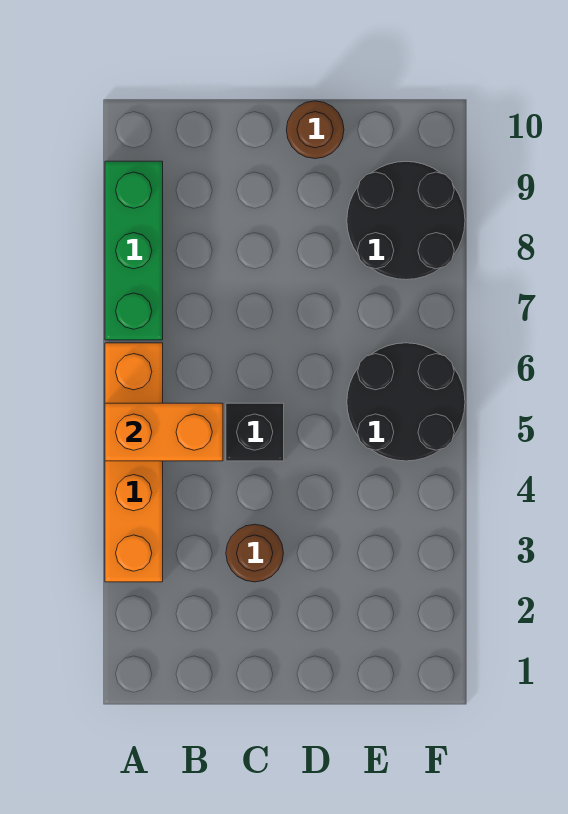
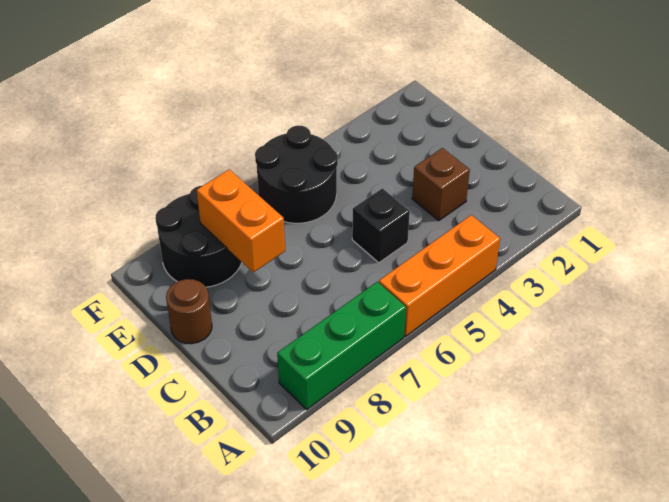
orange 1x4 brick [105,343,163,582] -> orange 1x3 brick [379,215,500,336]
orange 1x2 brick [105,403,223,461] -> orange 1x2 brick moved to [197,170,285,272]
brown 1x1 round brick [226,524,283,582] -> brown 1x1 brick [412,148,470,220]

